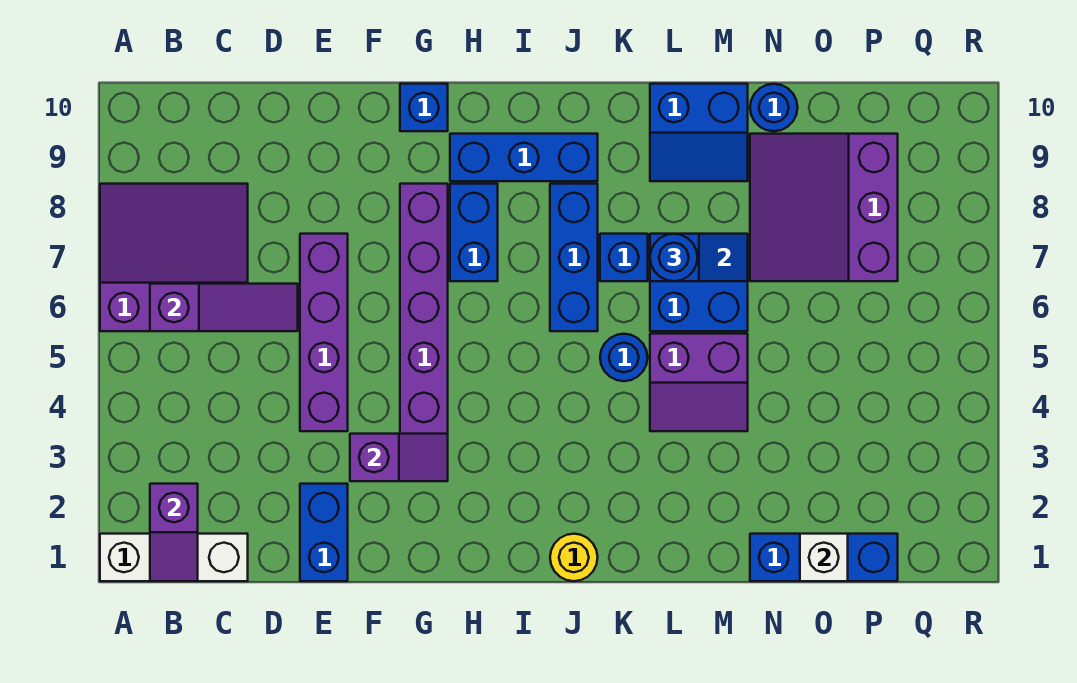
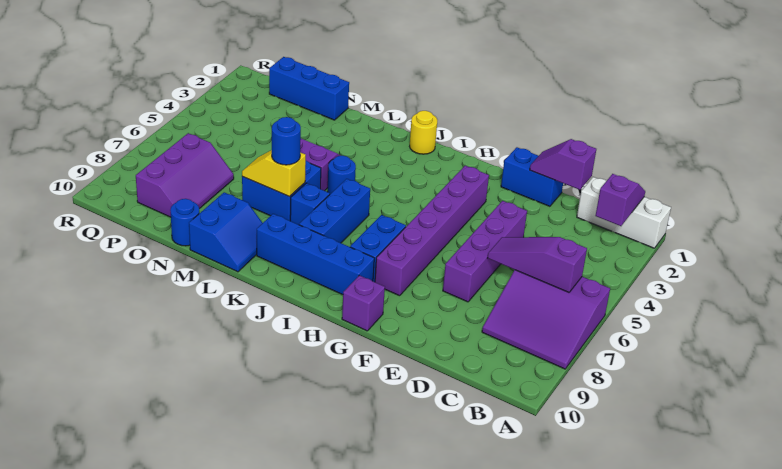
blue 1x2 brick [300,484,348,581] -> blue 1x2 brick turned to [501,147,563,206]
purple 1x2 slope [350,434,448,481] -> purple 1x2 slope moved to [530,139,596,190]
blue 1x1 brick [400,84,448,131] -> purple 1x1 brick [342,275,385,331]
blue 1x3 brick [450,134,598,181] -> blue 1x4 brick [257,214,374,295]
blue 1x2 slope [650,234,748,281] -> yellow 1x2 slope [242,150,306,197]
blue 2x2 slope [650,84,748,181] -> blue 2x2 slope turned to [189,192,262,272]
purple 3x3 slope [750,134,898,281] -> purple 2x3 slope [136,133,234,217]
white 1x1 brick [800,534,848,581] -> none

